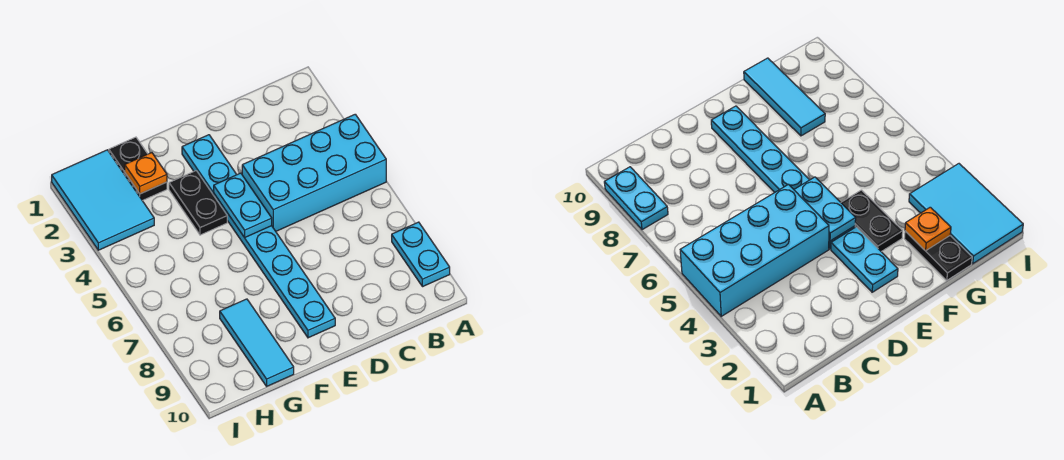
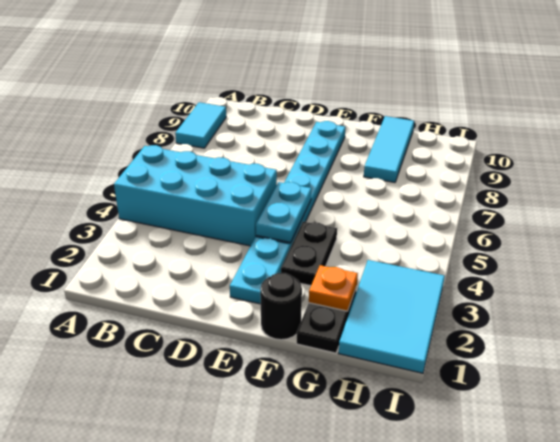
cyan 1x2 plate [392,222,450,287] -> cyan 1x2 tile [175,102,226,148]
none -> black 1x1 round brick [260,273,302,340]

